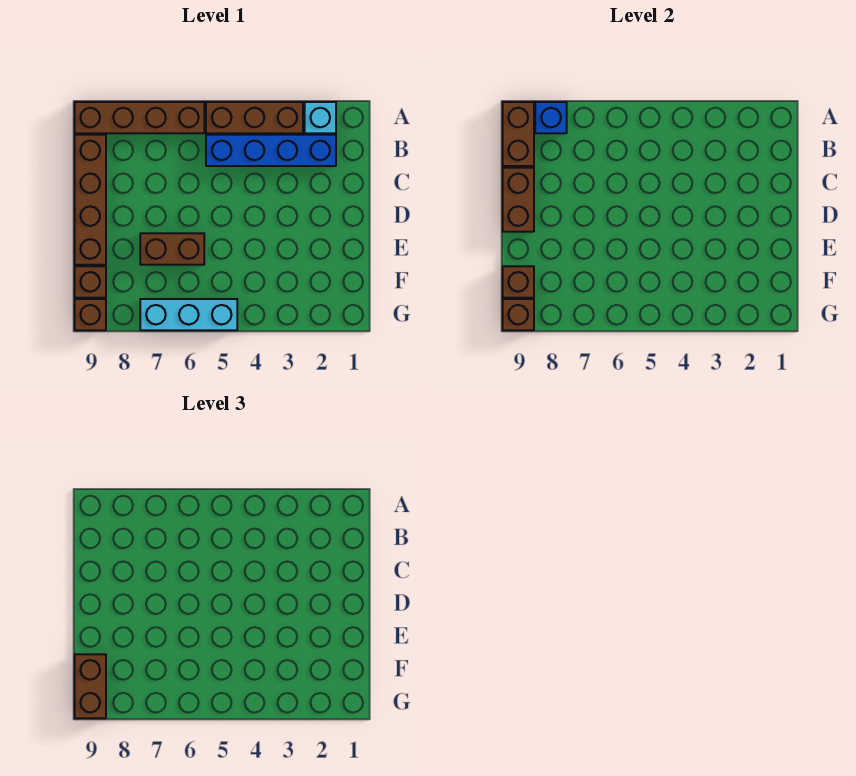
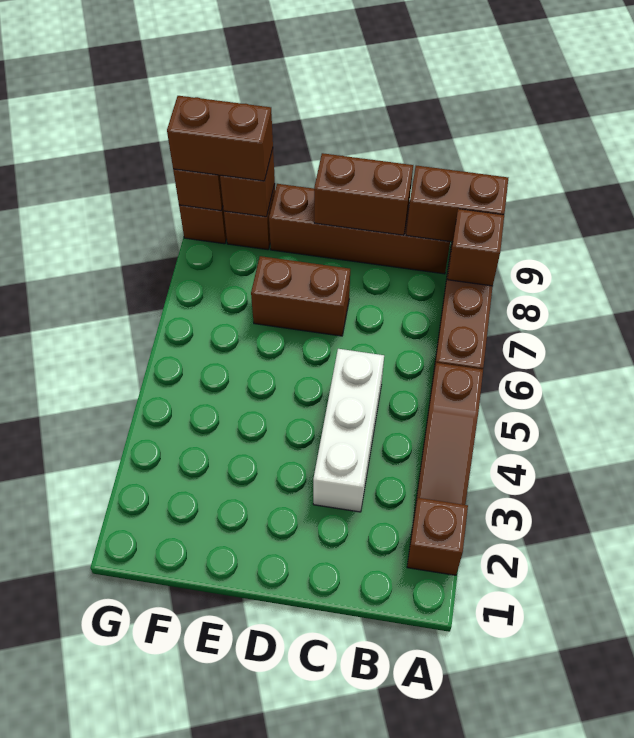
cyan 1x1 brick [305,102,336,133] -> brown 1x1 brick [407,498,468,575]
brown 1x3 brick [206,102,303,133] -> brown 1x3 slope [414,363,483,515]
blue 1x1 brick [535,102,567,133] -> brown 1x1 brick [447,209,504,286]
blue 1x4 brick [206,135,336,166] -> none
none -> white 1x3 brick [313,349,384,512]
brown 1x2 brick [140,233,204,265] -> brown 1x2 brick turned to [251,256,350,336]
cyan 1x3 brick [140,299,237,330] -> none

